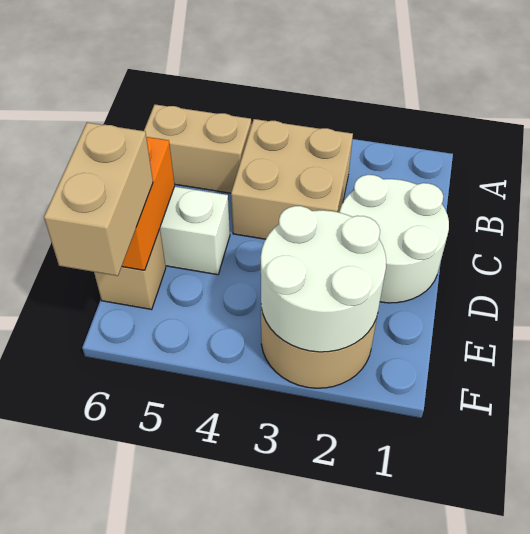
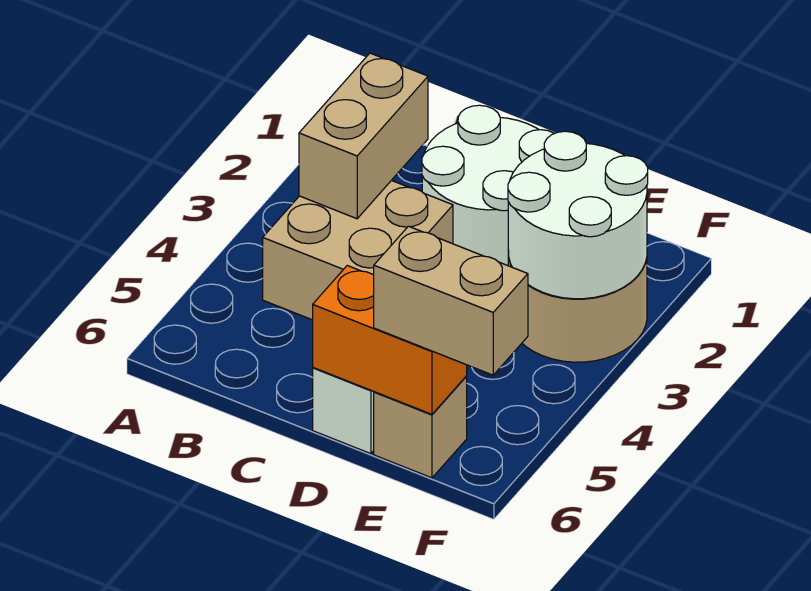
tan 1x2 brick [144,104,251,193] -> tan 1x2 brick moved to [299,53,428,219]

